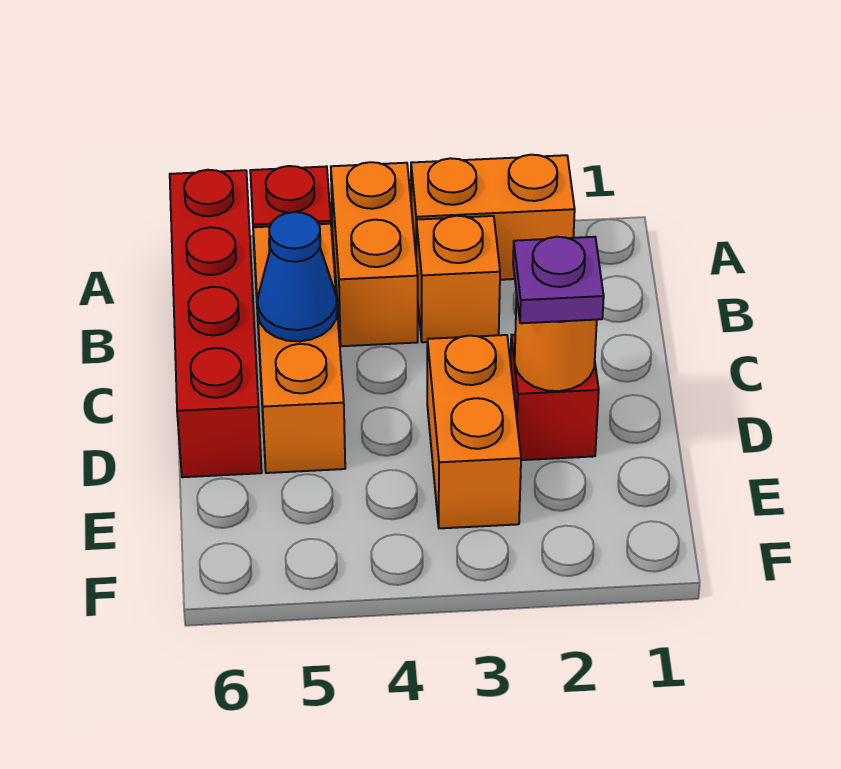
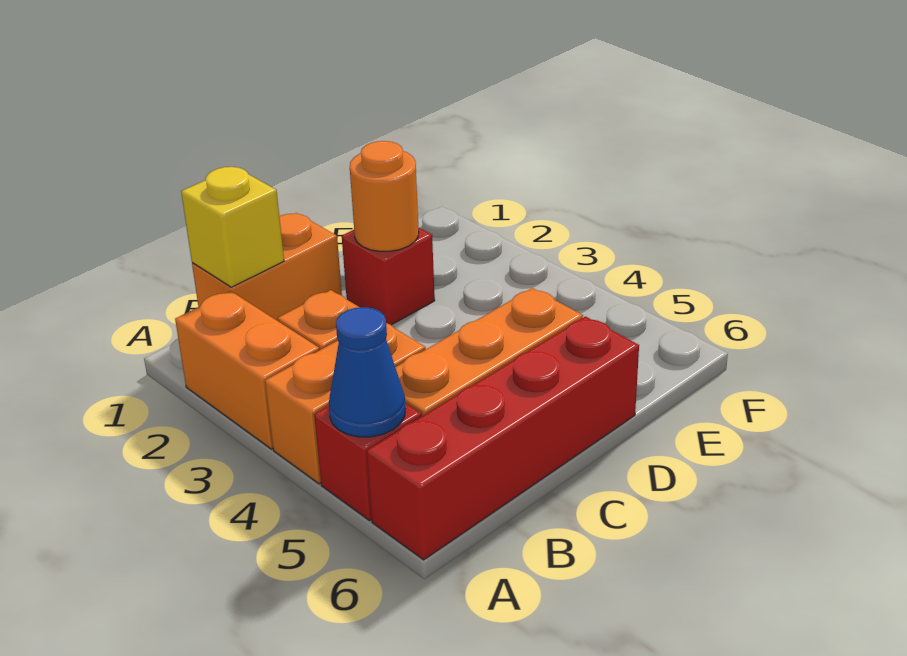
none -> yellow 1x1 brick [181,167,284,287]
blue 1x1 cone [257,212,337,341] -> blue 1x1 cone moved to [329,307,405,437]
purple 1x1 plate [513,237,604,323] -> none
orange 1x2 brick [427,335,521,528] -> orange 1x2 brick moved to [192,213,342,321]

